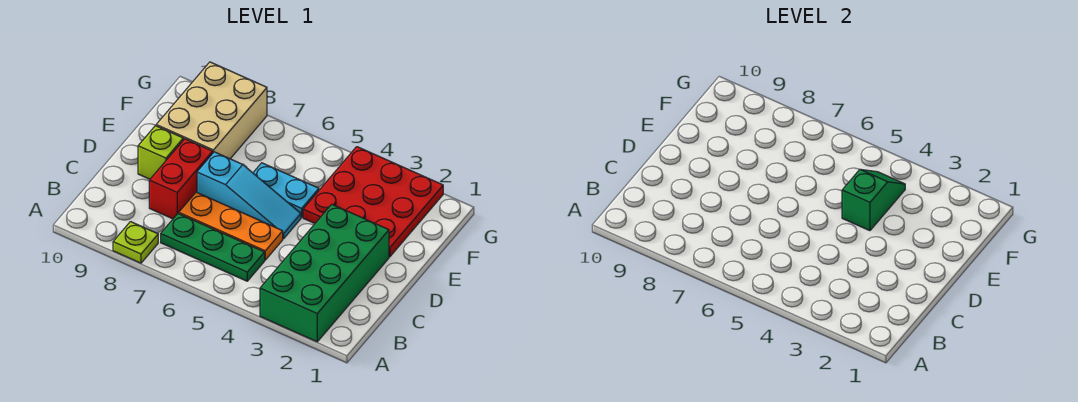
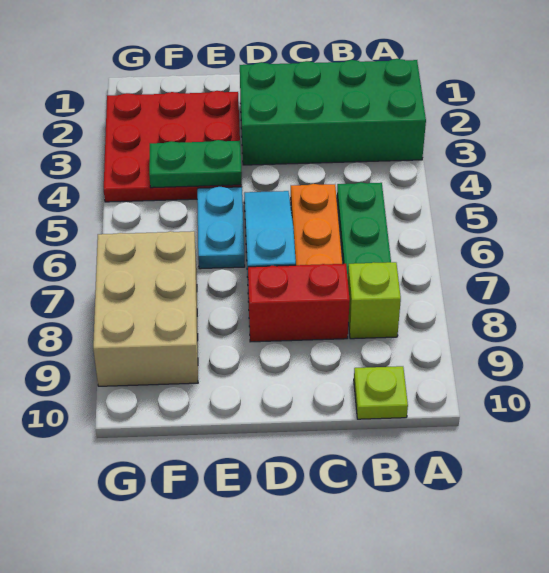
lime 1x1 plate [113,222,158,263] -> lime 1x1 plate moved to [354,366,408,419]
lime 1x1 brick [138,126,183,179] -> lime 1x1 brick moved to [348,262,401,339]
green 1x2 slope [842,169,905,231] -> green 1x2 plate [149,140,242,188]
tan 2x3 brick [156,62,267,159] -> tan 2x3 brick turned to [93,231,198,386]

